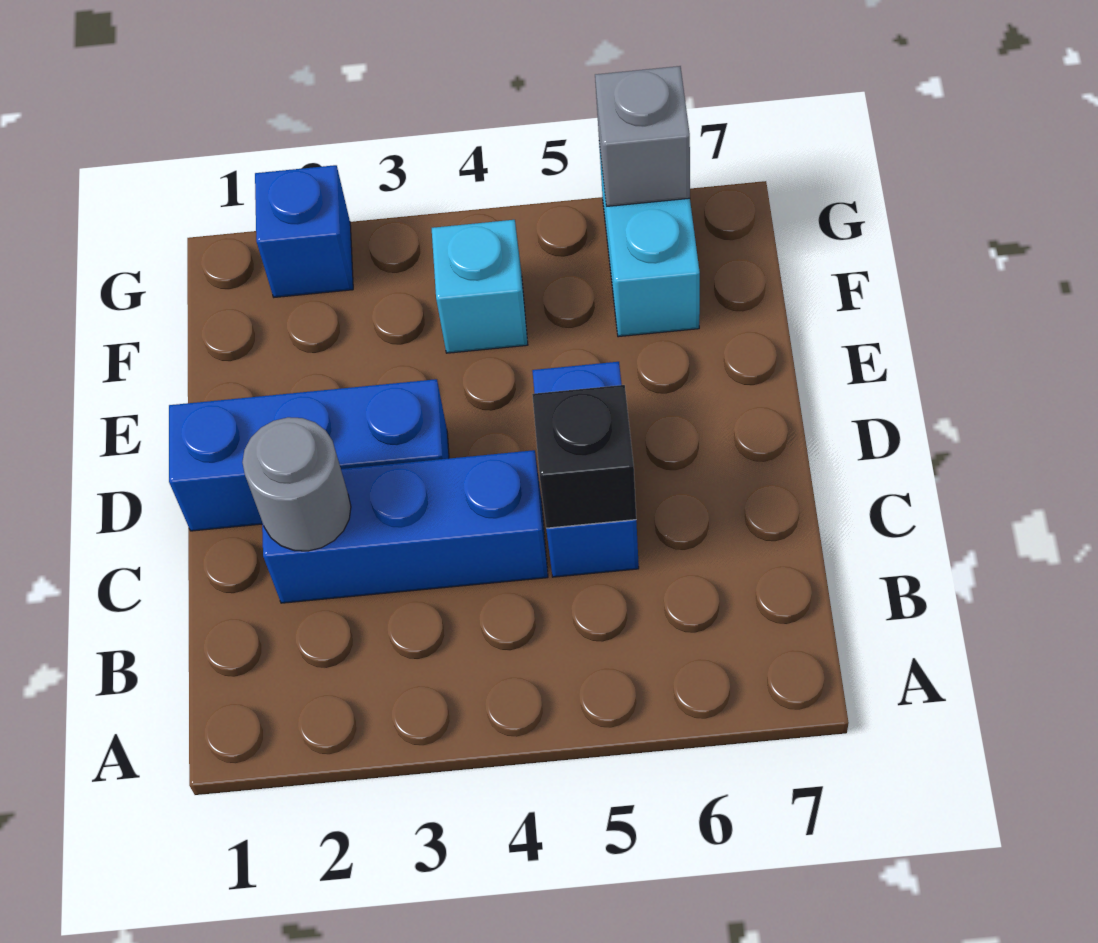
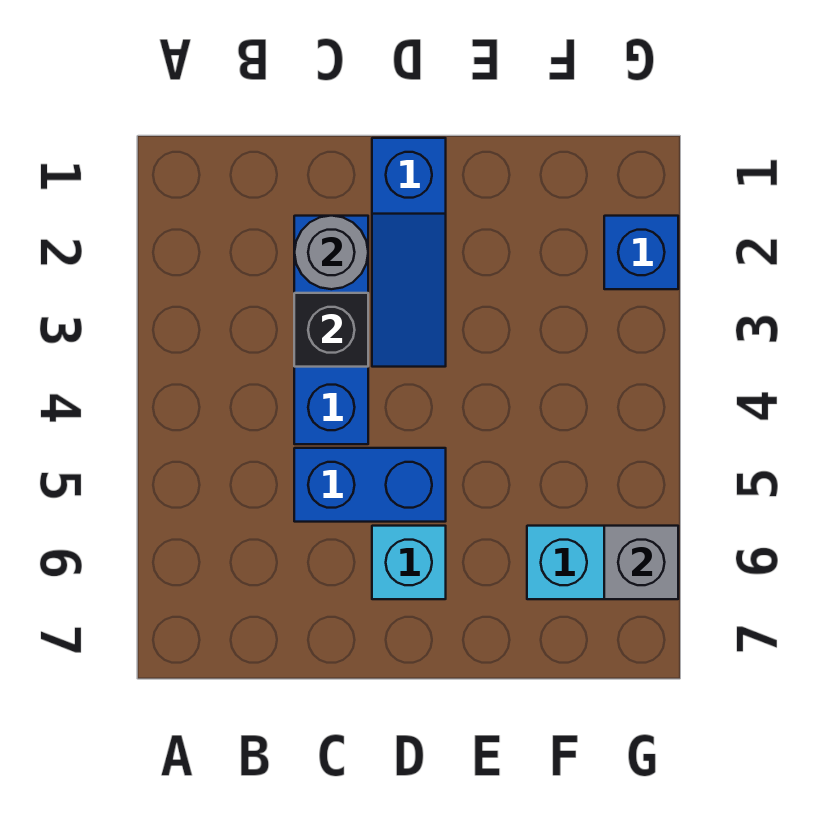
black 1x1 brick [532,385,636,528] -> black 1x1 brick moved to [294,293,368,367]
blue 1x3 brick [169,379,449,531] -> blue 1x3 slope [372,138,446,367]
cyan 1x1 brick [432,220,528,353] -> cyan 1x1 brick moved to [372,526,446,599]

